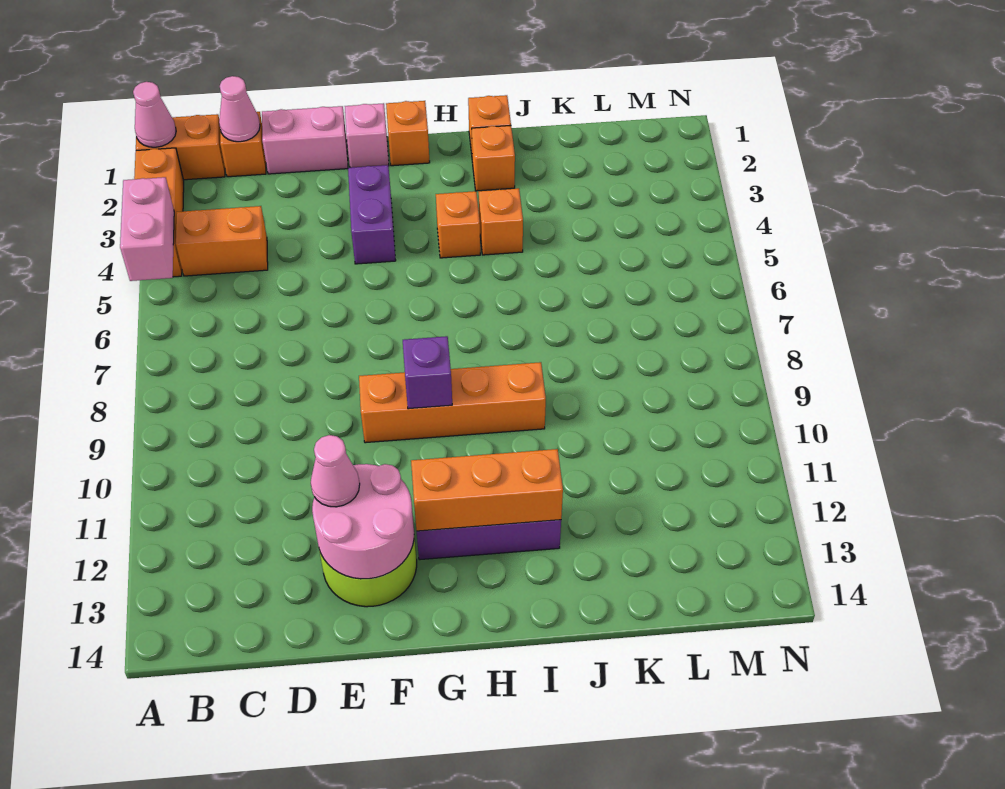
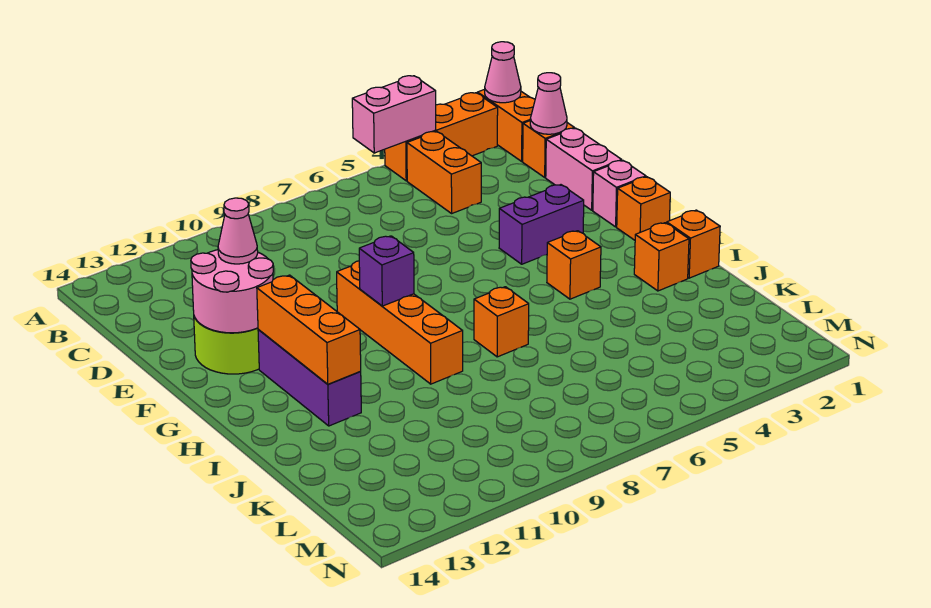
orange 1x1 brick [478,188,523,255] -> orange 1x1 brick moved to [474,287,529,357]

